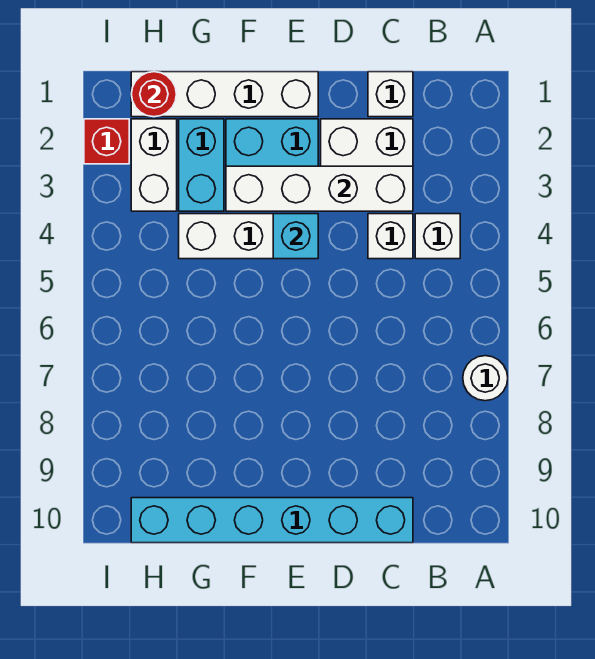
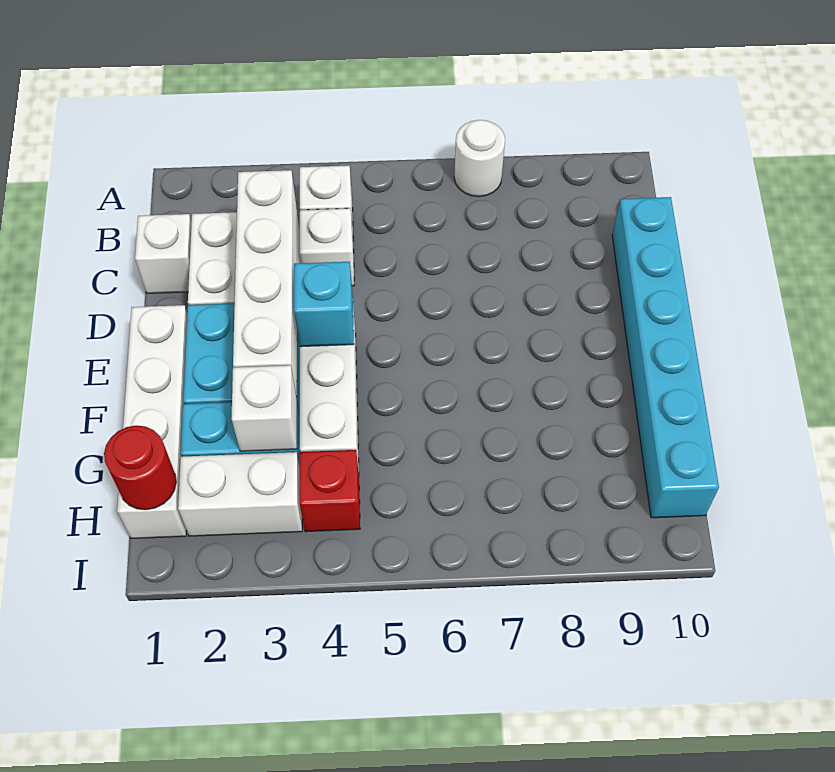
none -> white 1x1 brick [231,365,297,451]
red 1x1 brick [84,119,129,164] -> red 1x1 brick moved to [300,450,360,532]

